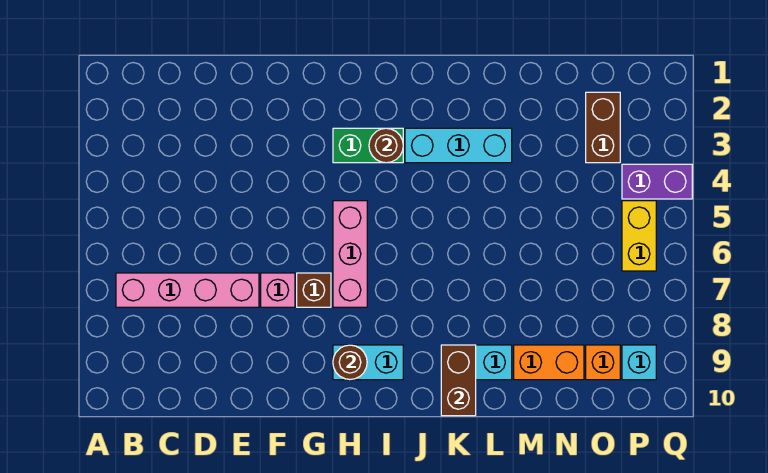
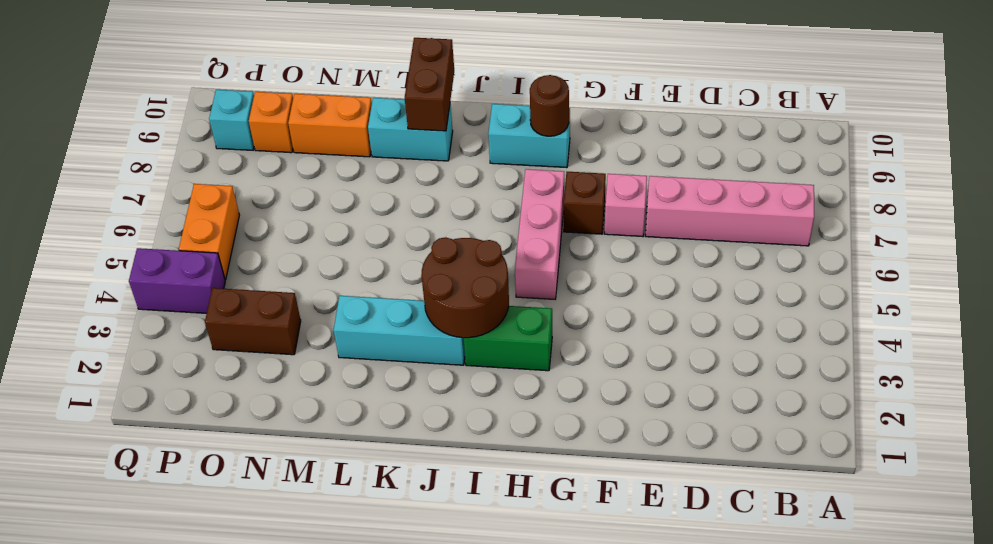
brown 1x1 round brick [369,128,403,163] -> brown 2x2 round brick [421,237,509,338]
brown 1x2 brick [586,92,620,163] -> brown 1x2 brick turned to [205,288,301,355]
yellow 1x2 brick [622,201,656,271] -> orange 1x2 brick [179,184,239,280]

